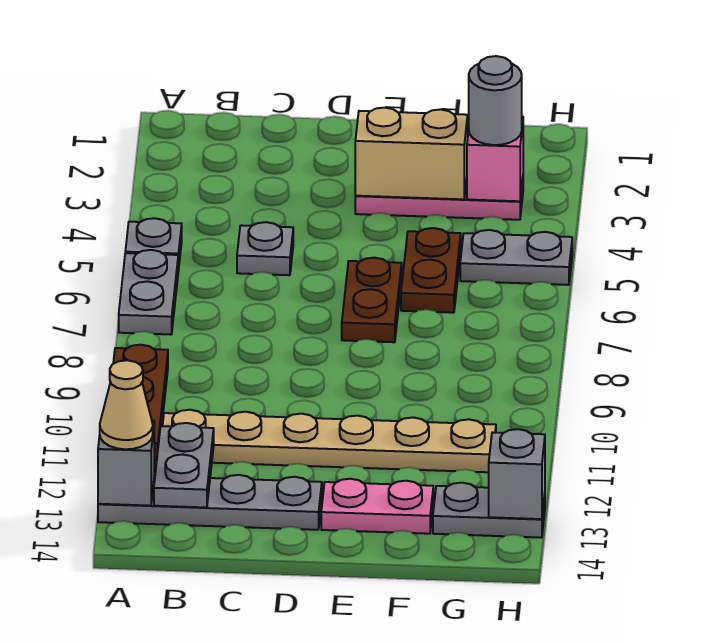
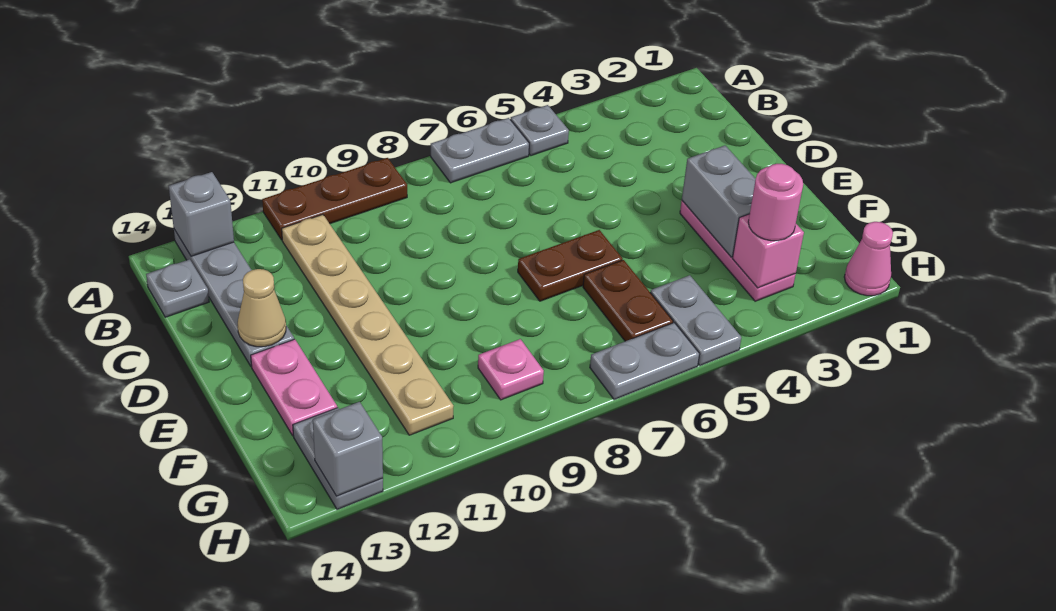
tan 1x1 cone [100,360,153,449] -> tan 1x1 cone moved to [238,269,286,347]
grey 1x2 plate [154,423,214,508] -> grey 1x2 plate moved to [590,323,700,400]
grey 1x1 plate [237,222,293,275] -> grey 1x1 plate moved to [146,259,209,317]
tan 1x2 brick [355,108,468,199] -> grey 1x2 brick [682,146,756,257]
brown 1x2 plate [401,228,461,313] -> brown 1x2 plate turned to [583,260,673,341]
grey 1x1 round brick [469,56,522,145] -> pink 1x1 round brick [748,164,803,241]
none -> pink 1x1 plate [478,339,544,400]
none -> pink 1x1 cone [844,222,893,296]

